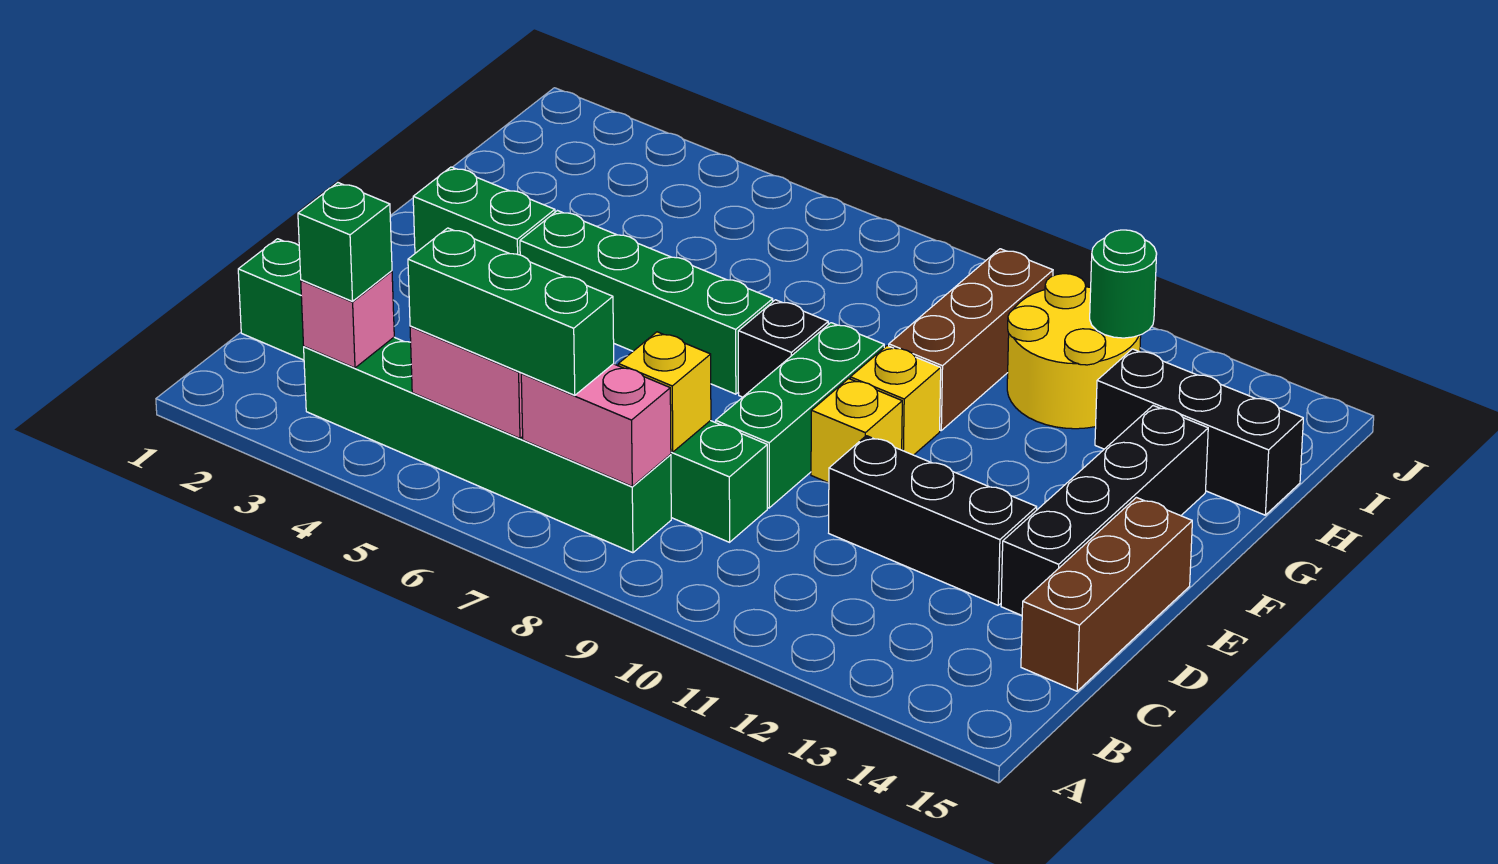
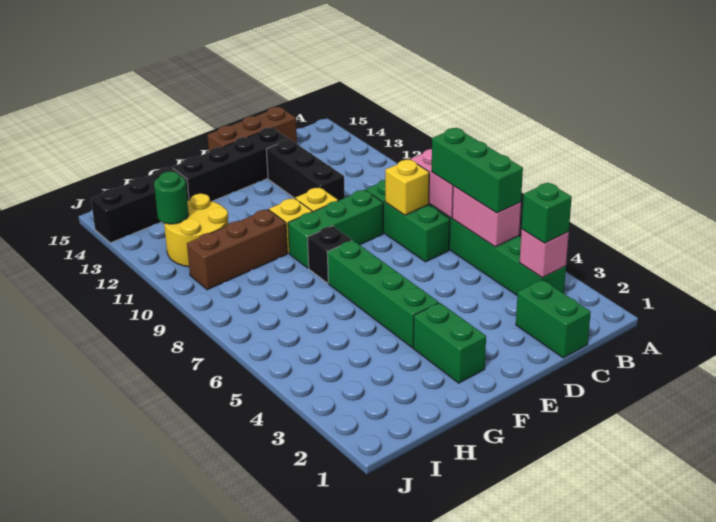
black 1x3 brick [1095,349,1303,515] -> black 1x3 brick turned to [91,167,189,243]

